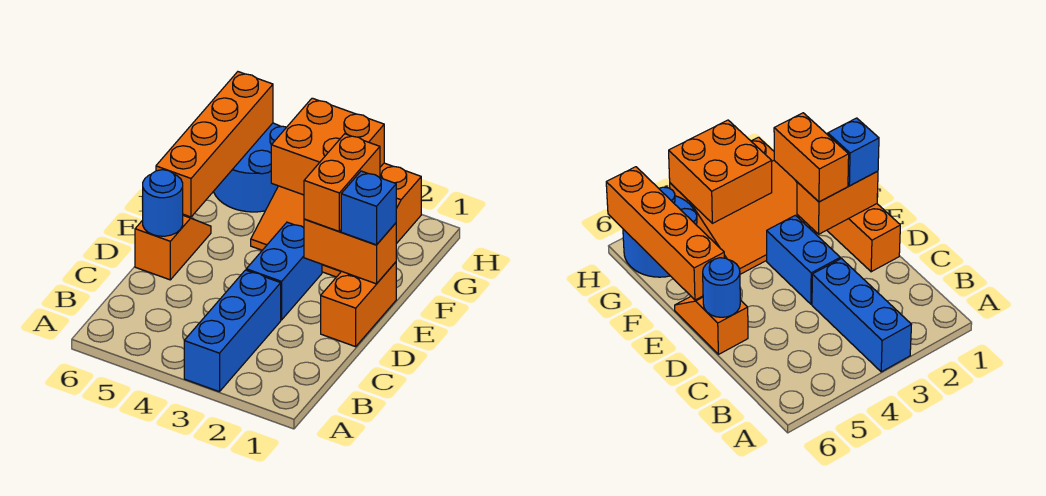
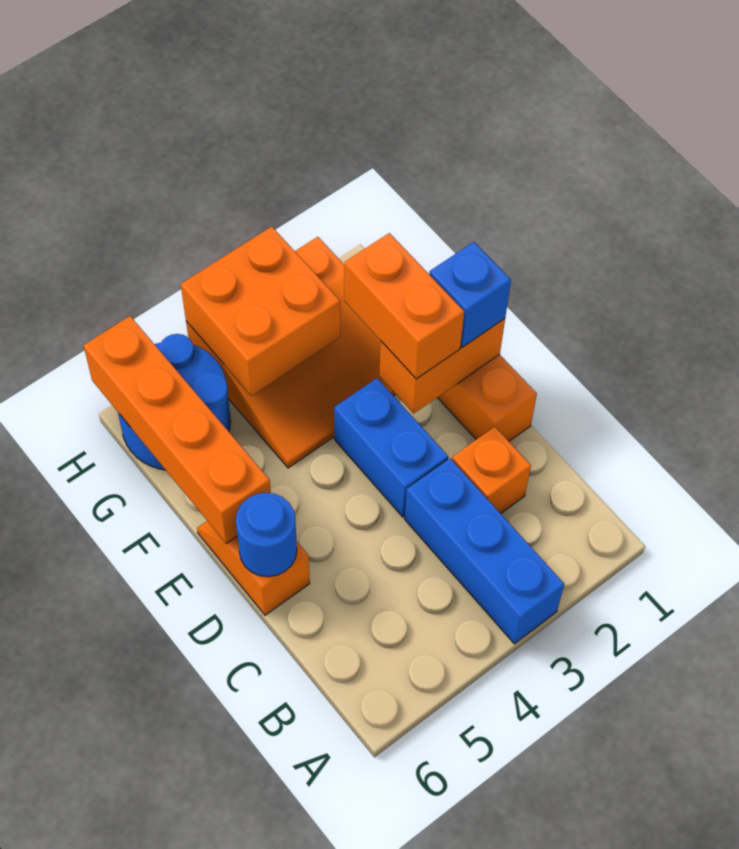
none -> orange 1x1 brick [452,427,531,514]

